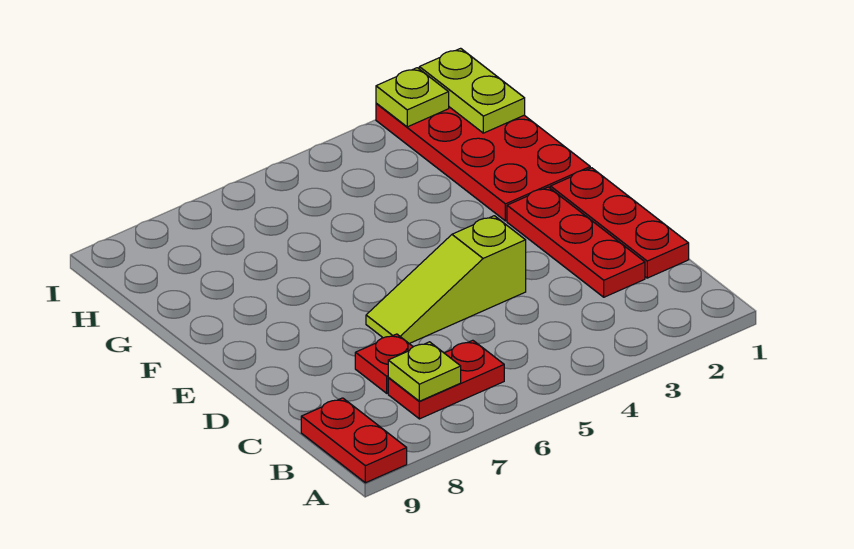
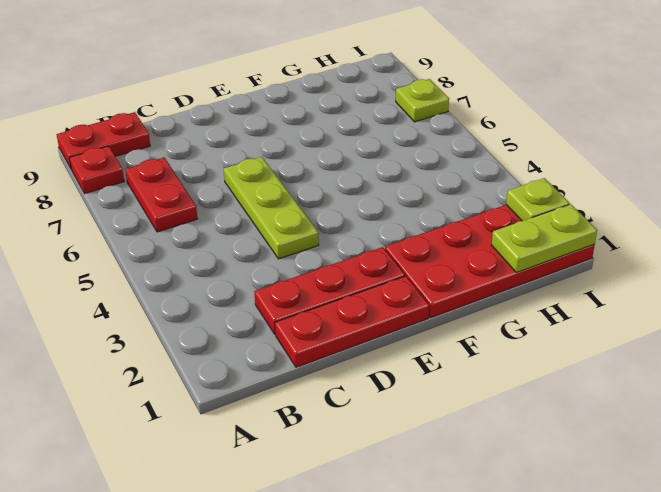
lime 1x1 plate [388,342,461,401] -> lime 1x1 plate moved to [396,79,449,122]
red 1x1 plate [355,334,413,393] -> red 1x1 plate moved to [69,146,124,193]
lime 1x3 slope [366,216,526,344] -> lime 1x3 plate [224,157,319,259]

